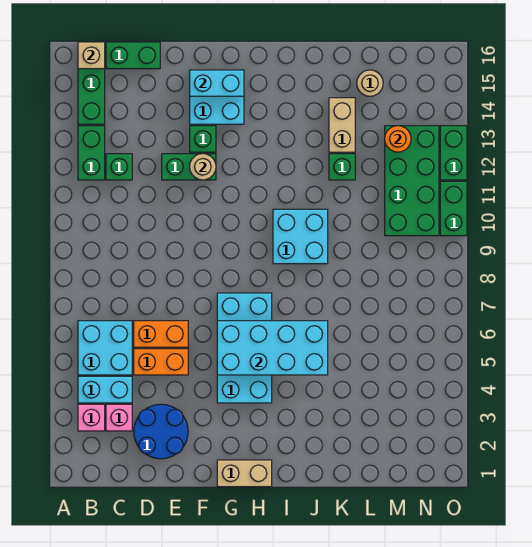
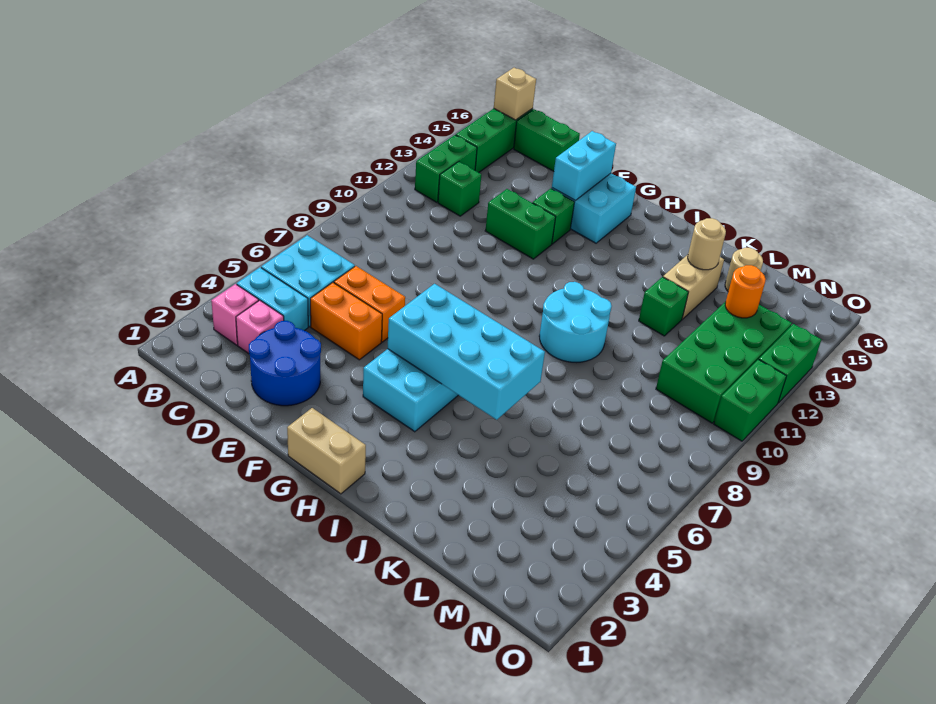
tan 1x1 round brick [190,154,216,180] -> tan 1x1 round brick moved to [688,218,726,270]
cyan 1x2 brick [190,70,244,96] -> cyan 1x2 brick turned to [552,131,616,200]
cyan 2x2 brick [273,209,328,264] -> cyan 2x2 round brick [539,282,612,362]

